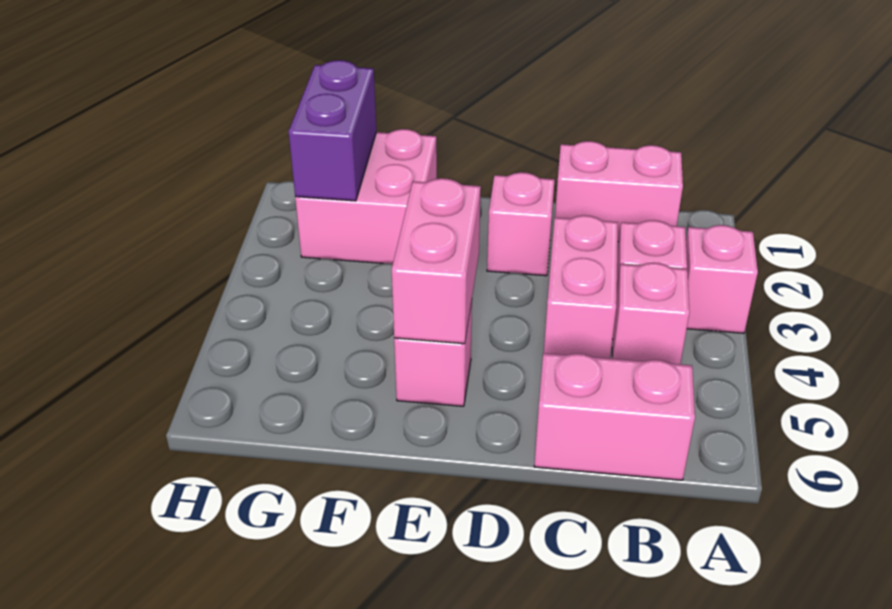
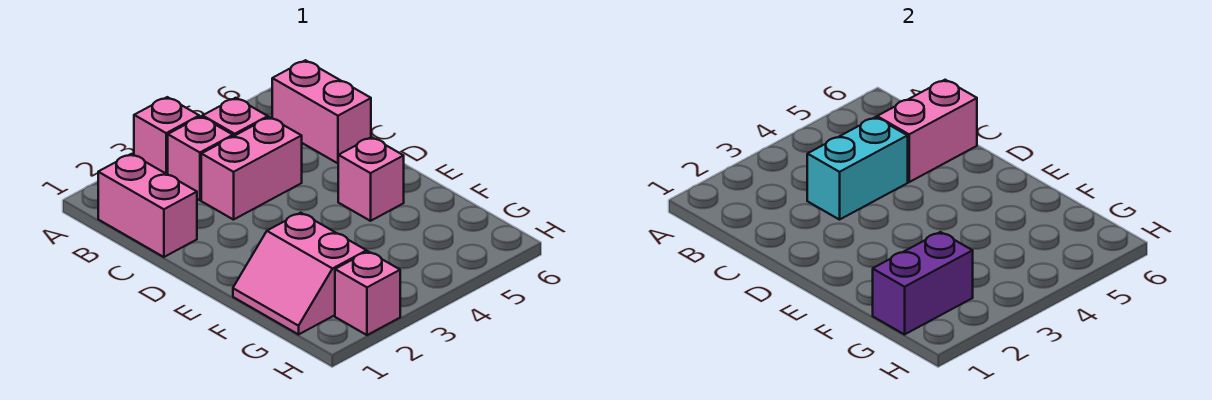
none -> cyan 1x2 brick [807,117,908,220]
pink 1x1 brick [487,172,555,276] -> pink 1x1 brick moved to [335,251,400,335]
pink 1x2 brick [392,178,481,344] -> pink 1x2 brick moved to [877,80,977,182]
pink 2x2 brick [295,129,437,264] -> pink 2x2 slope [233,213,367,334]

